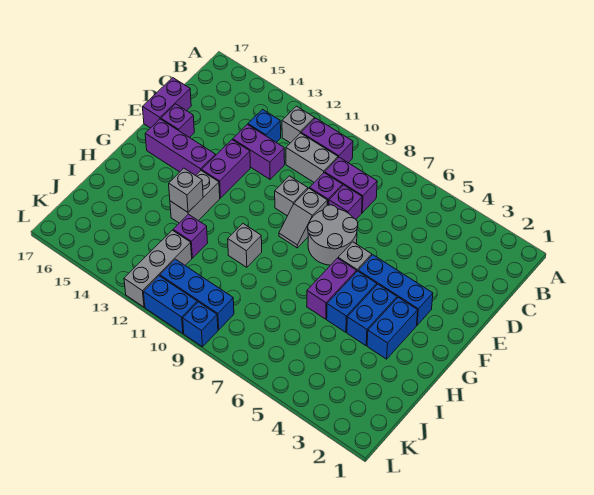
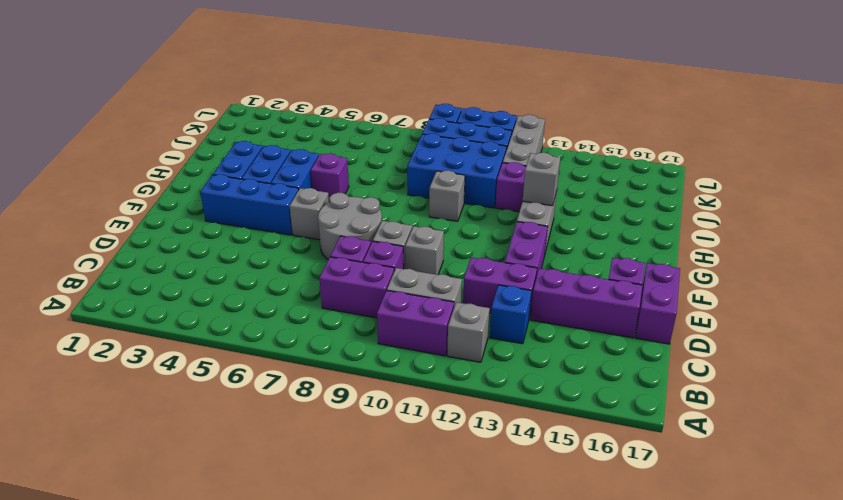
purple 1x3 brick [145,119,216,176] -> purple 1x3 brick moved to [531,268,642,338]
purple 1x2 brick [307,258,356,319] -> purple 1x1 brick [311,153,349,202]
none -> blue 2x3 brick [407,134,507,208]

